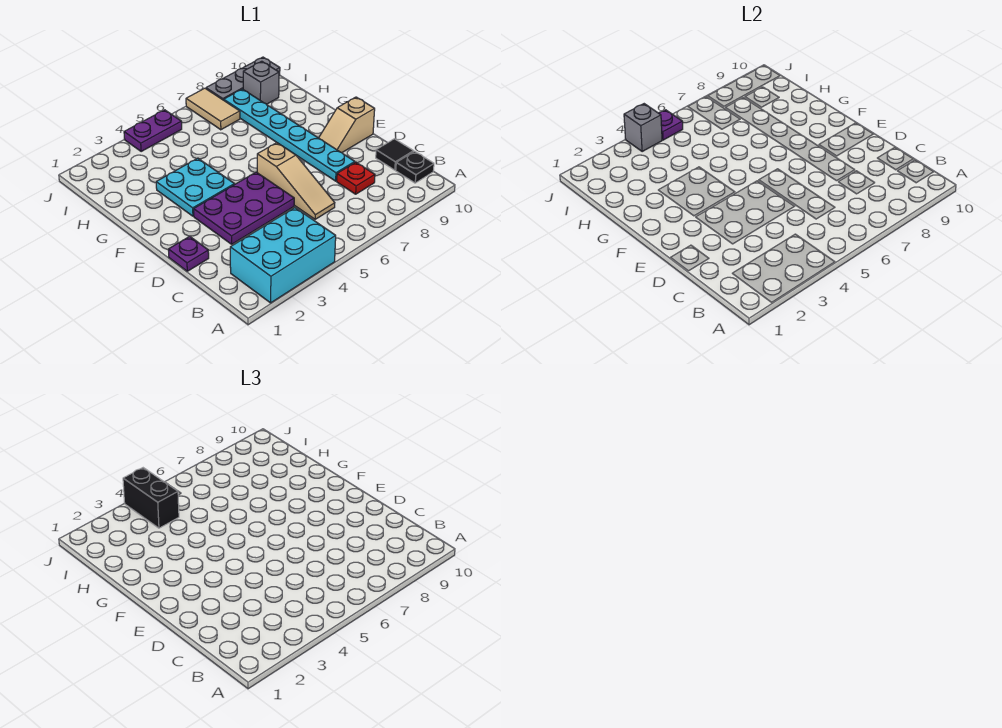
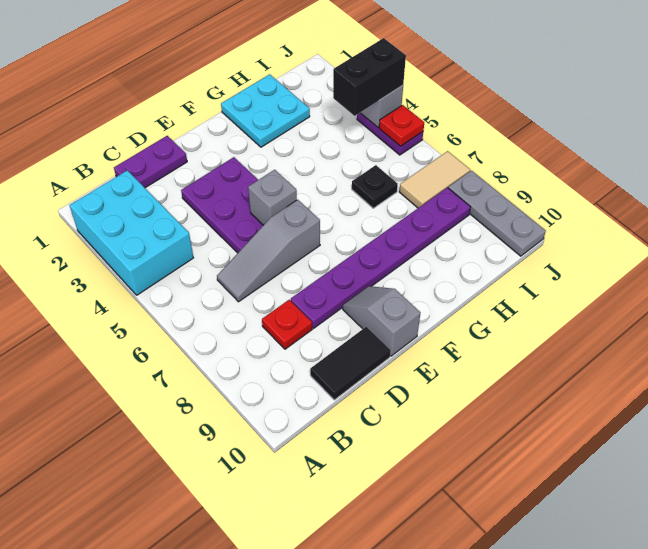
black 1x1 plate [396,151,434,183] -> black 1x1 plate moved to [352,165,398,208]
tan 1x3 slope [257,143,335,219] -> grey 1x3 slope [217,200,320,302]
black 1x1 tile [376,139,414,170] -> black 1x2 tile [310,327,391,400]
purple 1x1 plate [168,236,209,271] -> purple 1x2 plate [114,136,187,188]
cyan 1x6 plate [224,89,355,181] -> purple 1x6 plate [291,188,471,328]
tan 1x2 slope [319,97,375,153] -> grey 1x2 slope [343,286,420,356]
cyan 2x2 plate [156,158,234,216] -> cyan 2x2 plate moved to [221,74,310,147]
grey 1x1 brick [243,61,279,104] -> grey 1x1 brick moved to [248,170,297,225]
purple 1x1 plate [659,110,683,140] -> red 1x1 plate [379,105,424,146]

